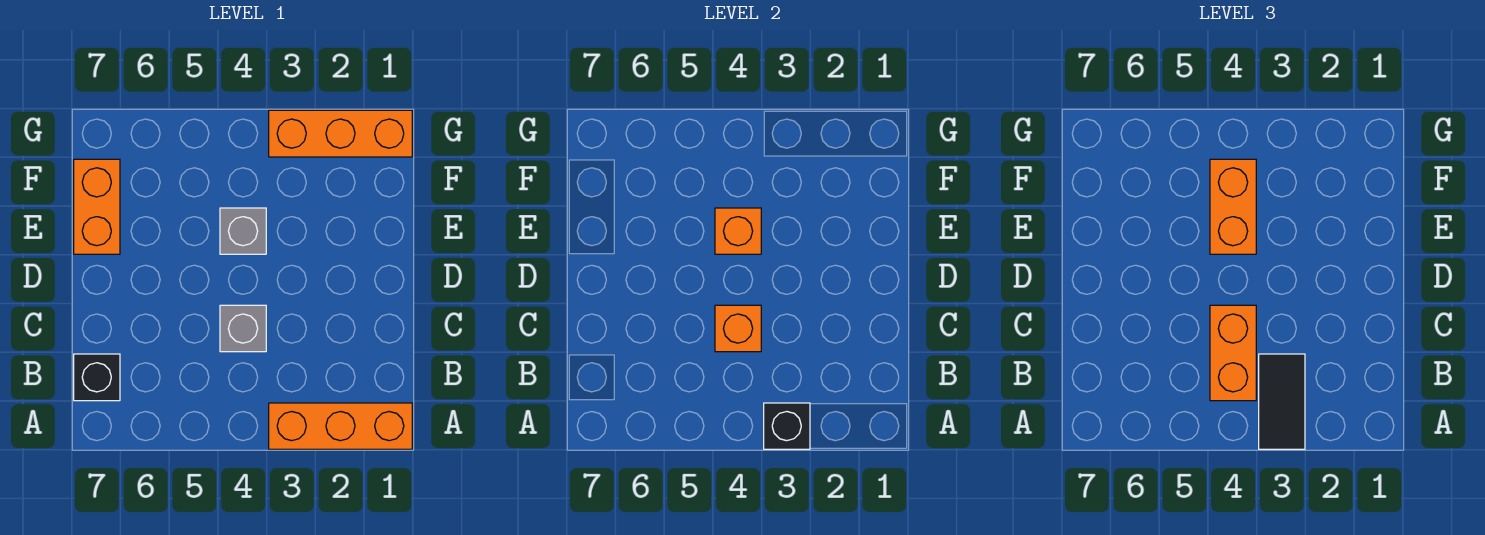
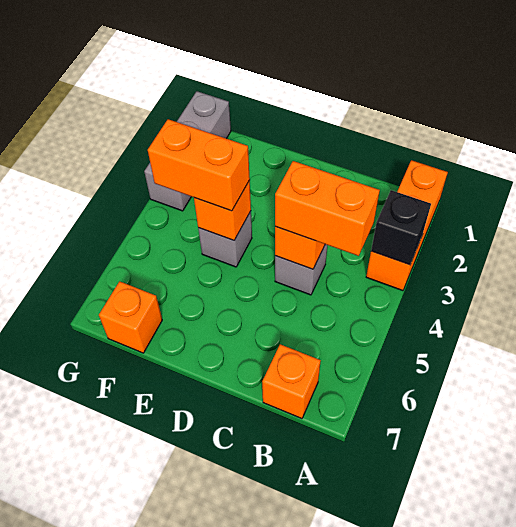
black 1x2 tile [1259,354,1305,449] -> none
black 1x1 brick [74,354,120,401] -> orange 1x1 brick [262,344,321,418]
orange 1x2 brick [74,159,120,254] -> orange 1x1 brick [99,281,162,353]
orange 1x3 brick [269,110,412,157] -> grey 1x3 brick [144,91,231,211]

